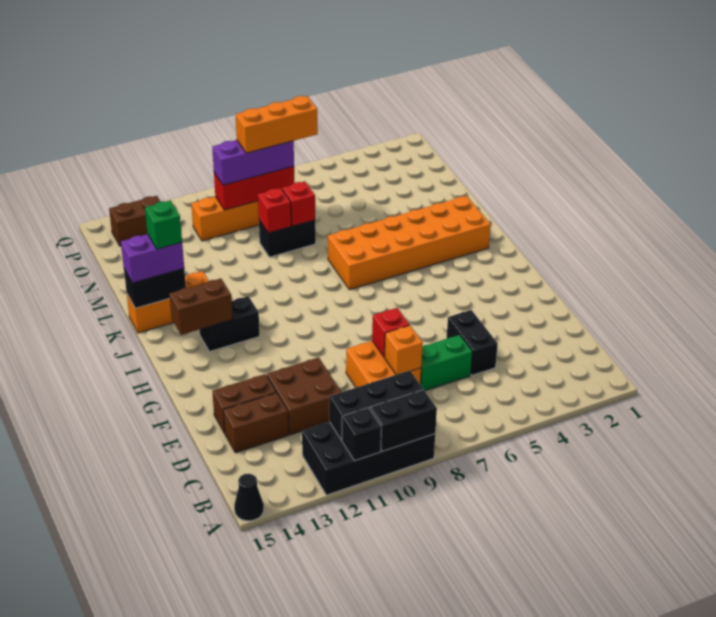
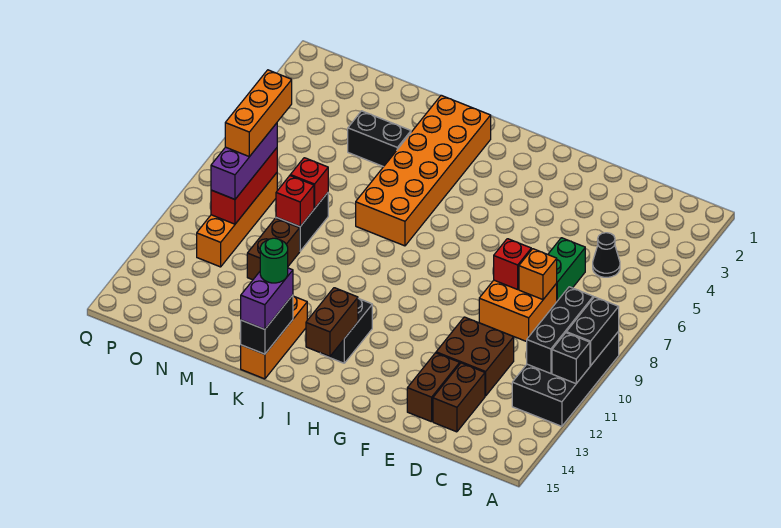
black 1x1 cone [234,474,264,521] -> black 1x1 cone moved to [593,233,620,277]
black 1x2 brick [447,310,498,375] -> black 1x2 brick moved to [348,111,411,167]
green 1x1 brick [145,200,182,249] -> green 1x1 round brick [260,238,288,283]
brown 1x2 brick [109,196,161,246] -> brown 1x2 brick moved to [247,218,300,280]

